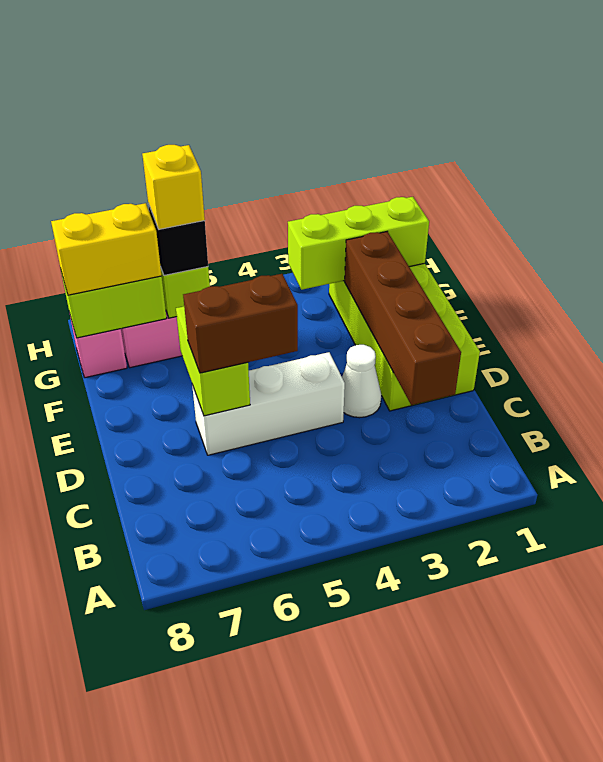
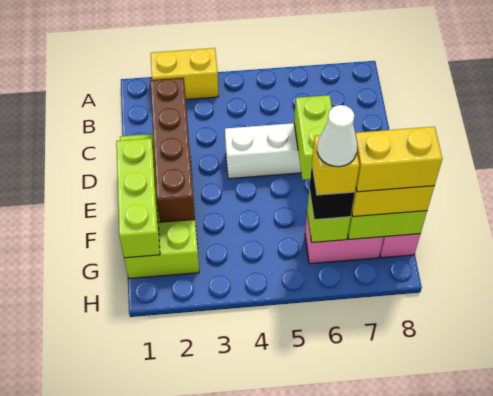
none -> yellow 1x2 brick [151,48,219,99]
white 1x1 cone [342,345,381,418] -> white 1x1 cone moved to [317,105,357,167]
brown 1x2 brick [183,274,298,373] -> none
lime 1x3 brick [288,197,429,290] -> lime 1x3 brick turned to [116,138,160,258]
none -> yellow 1x2 brick [355,127,442,192]

